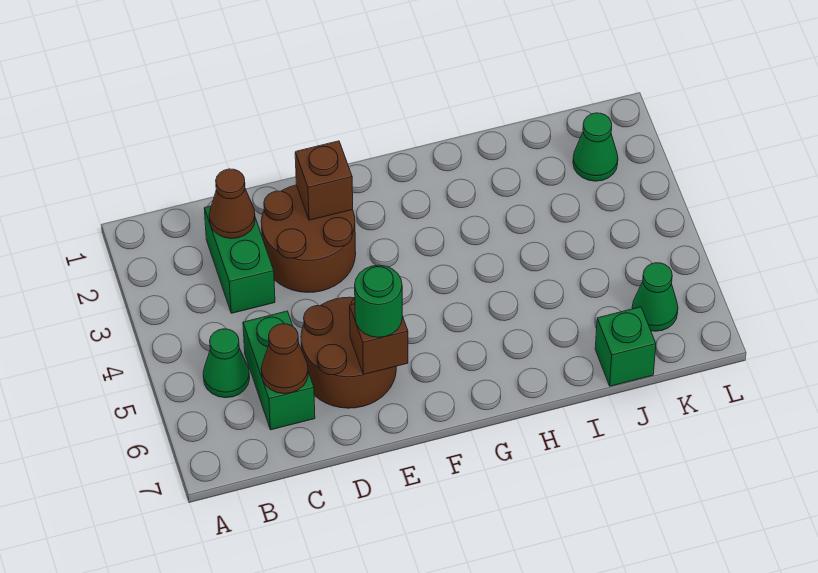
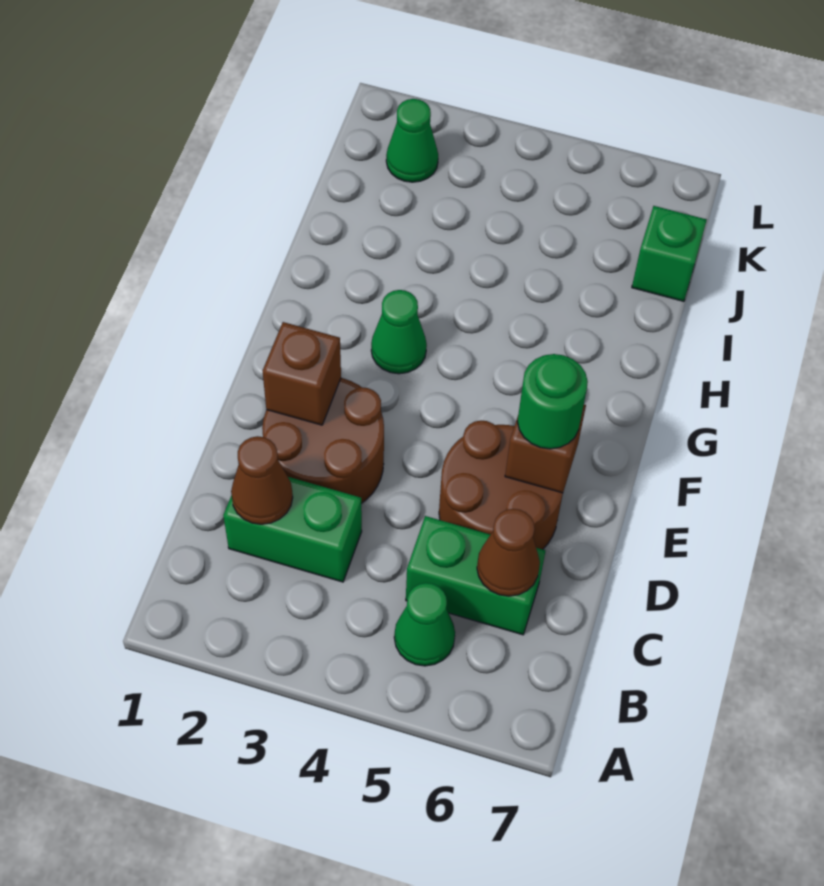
green 1x1 cone [632,263,678,331] -> green 1x1 cone moved to [371,290,427,374]

